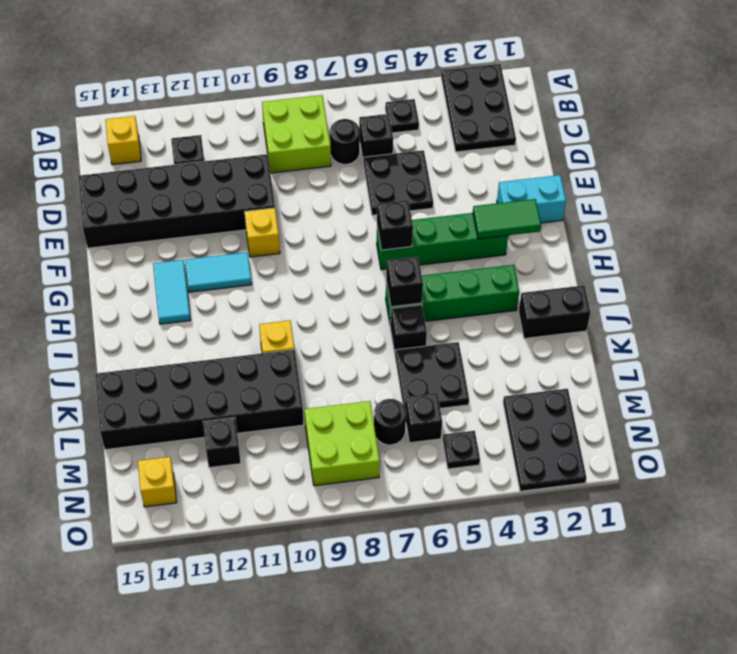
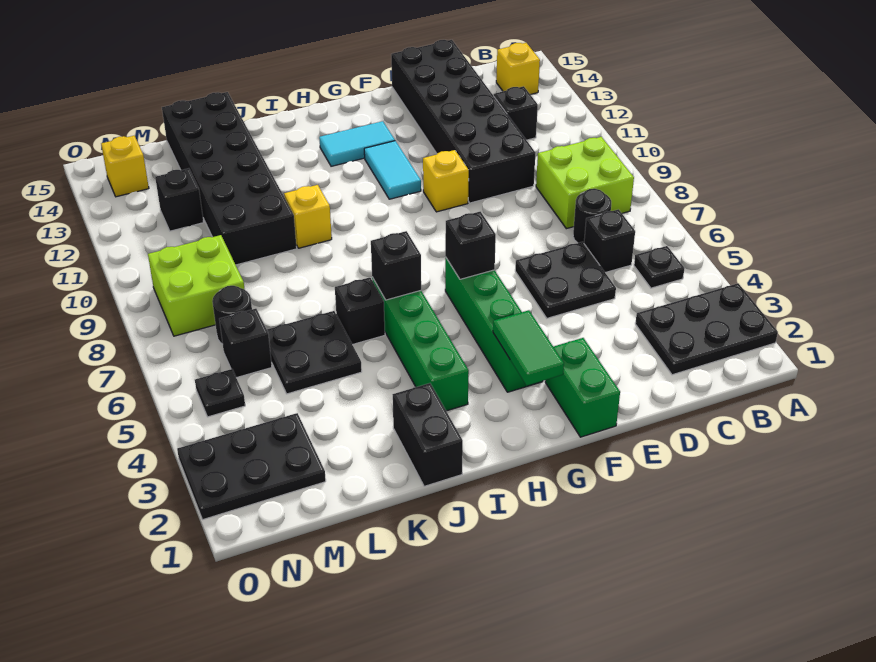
cyan 1x2 brick [497,175,566,223] -> green 1x2 brick [545,338,620,437]

